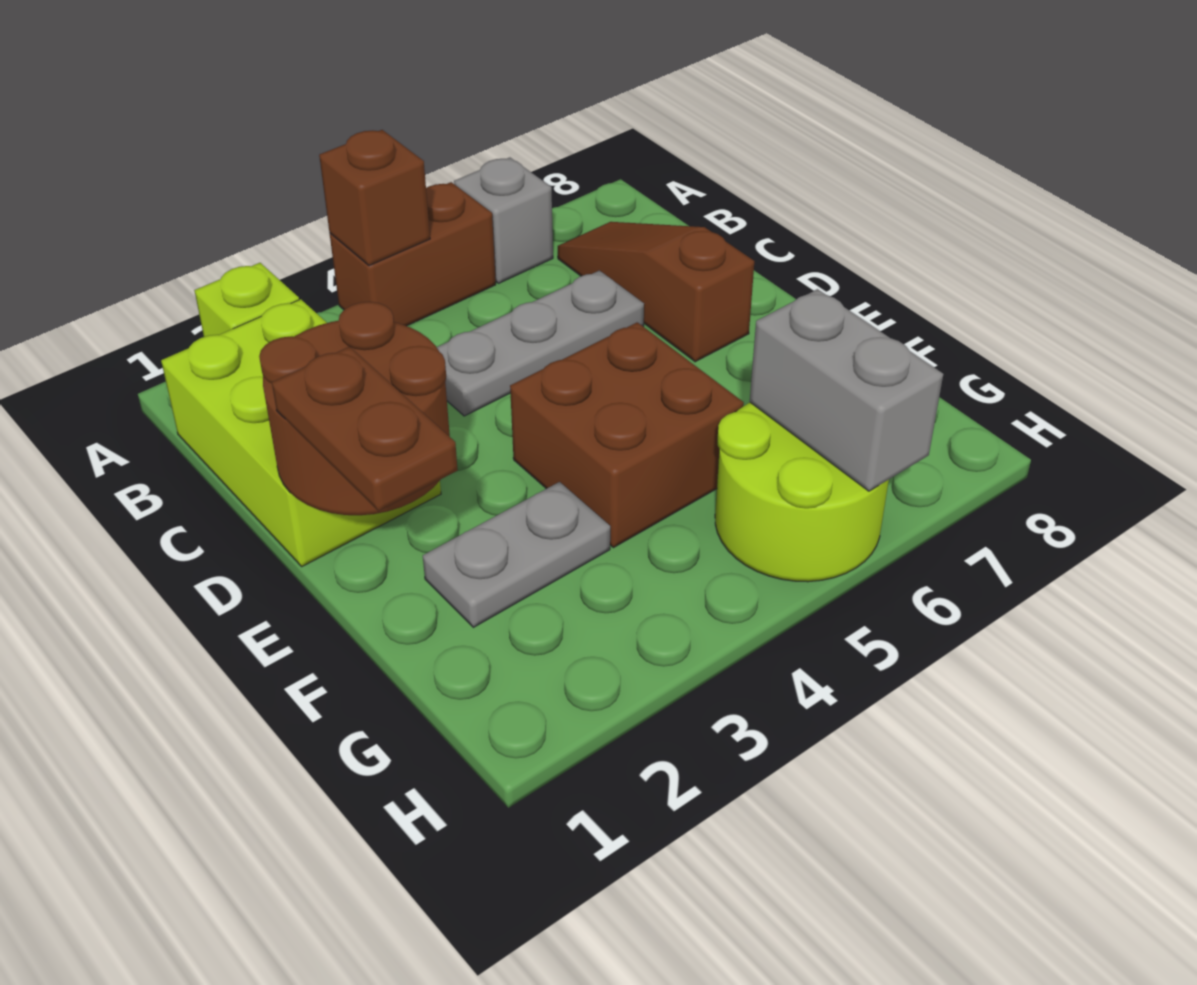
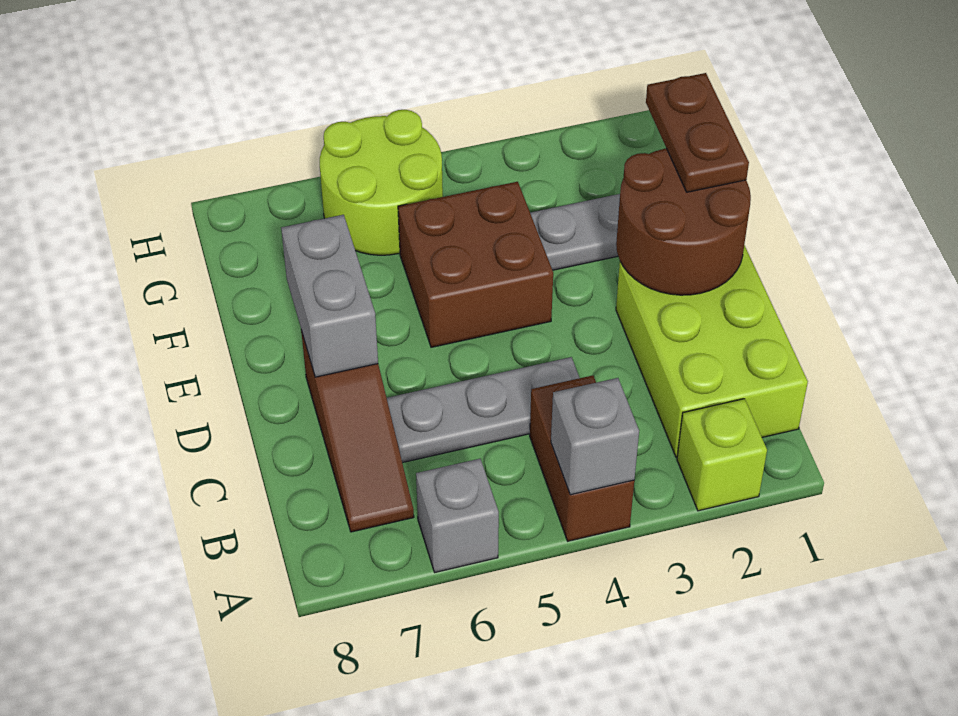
brown 1x2 brick [330,182,496,326] -> brown 1x2 brick turned to [530,375,634,541]
brown 1x1 brick [319,130,430,266] -> grey 1x1 brick [551,378,639,495]
grey 1x2 brick [750,289,943,491] -> grey 1x2 brick moved to [281,215,378,377]

